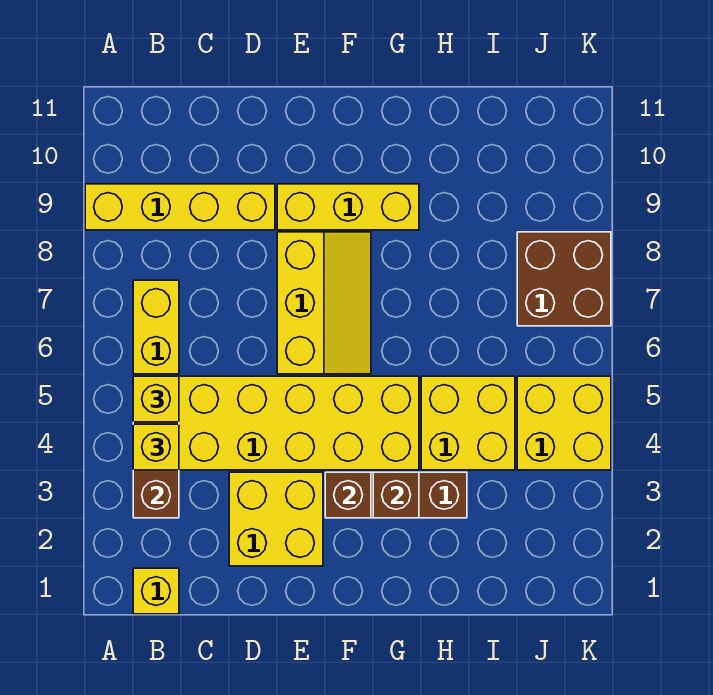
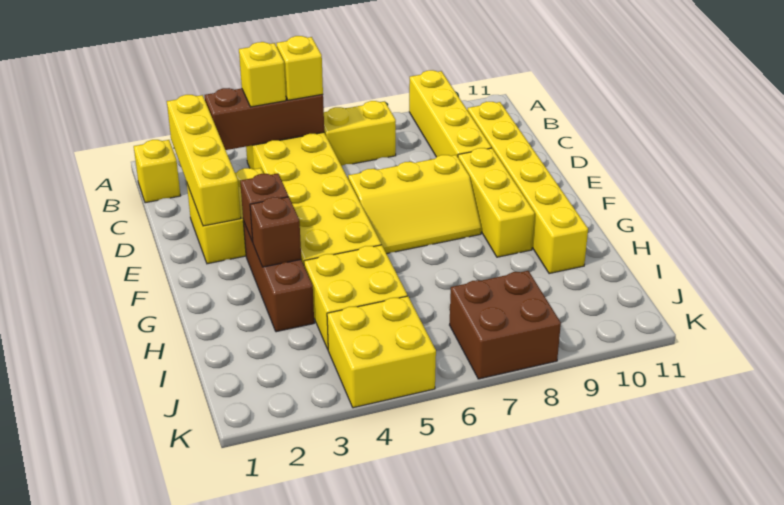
none -> yellow 1x4 brick [167,95,241,226]
none -> yellow 1x6 brick [467,102,588,274]

